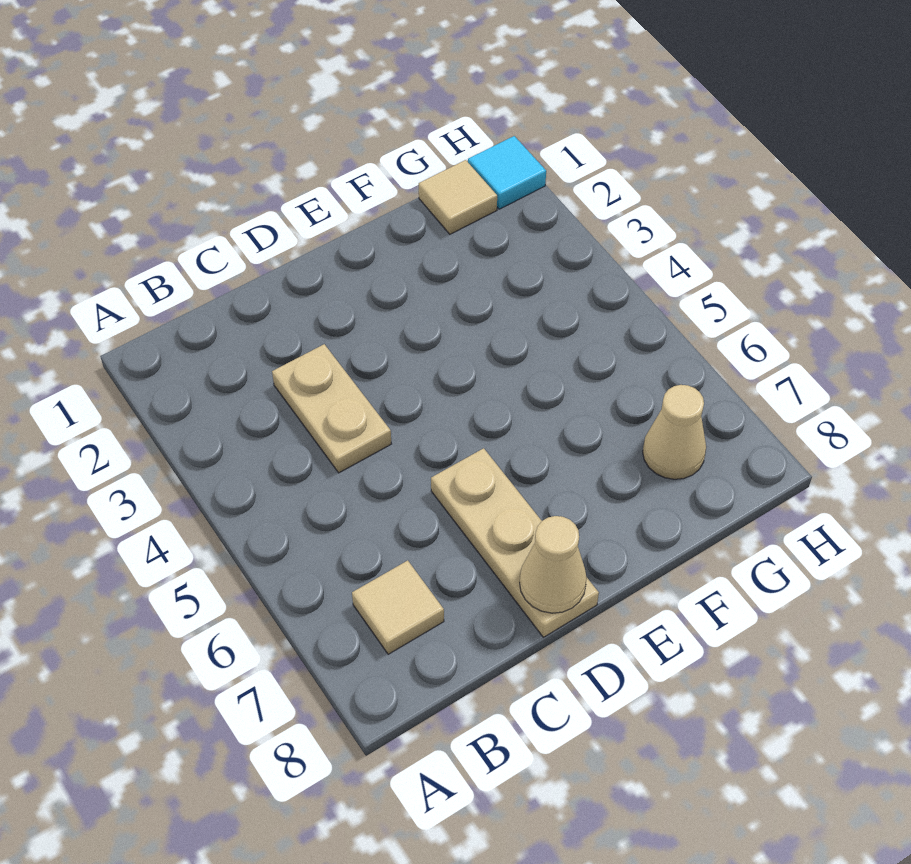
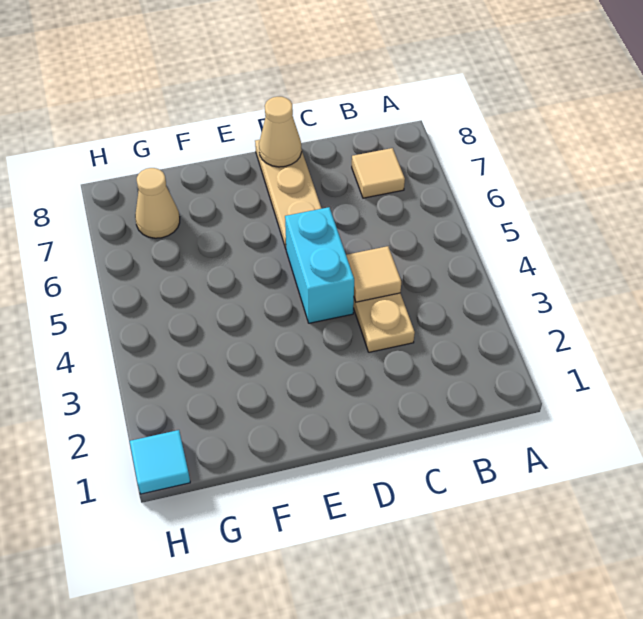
none -> cyan 1x2 brick [285,207,354,323]
tan 1x1 tile [419,160,497,234] -> tan 1x1 tile moved to [346,246,401,302]

